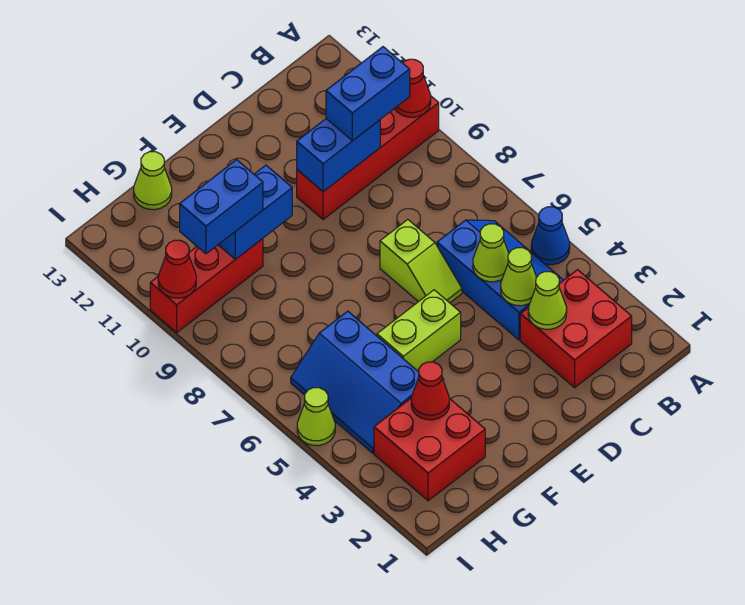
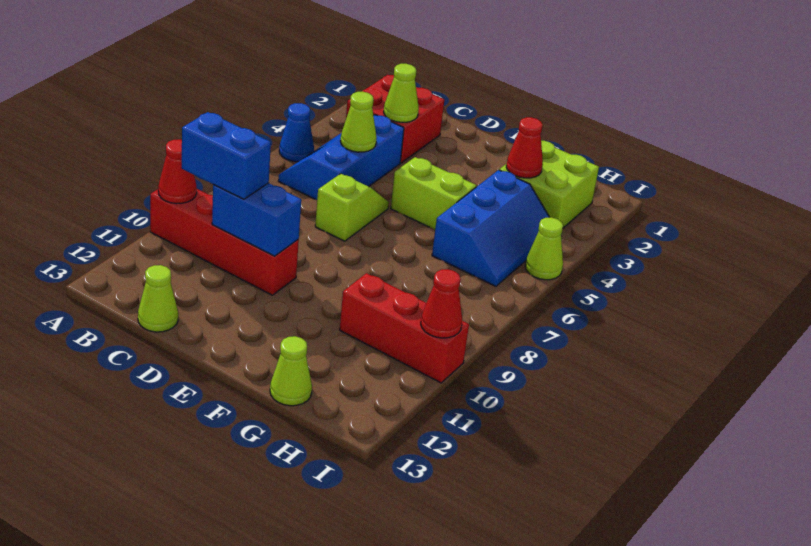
lime 1x1 cone [501,248,537,306] -> lime 1x1 cone moved to [138,265,178,332]
blue 1x2 brick [218,165,292,259] -> none
red 2x2 brick [374,398,485,501] -> lime 2x2 brick [499,141,599,228]
blue 1x2 brick [180,160,263,254] -> none

